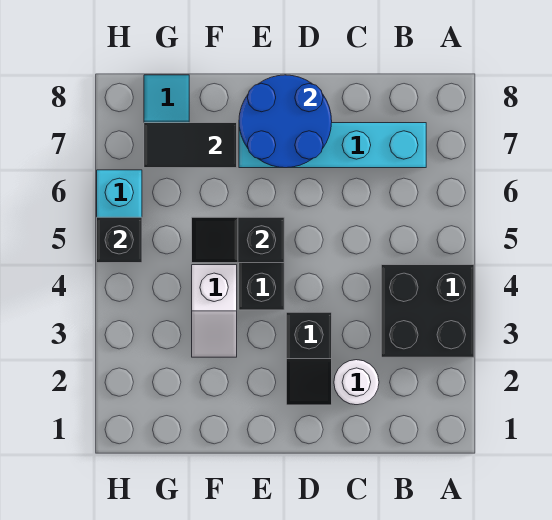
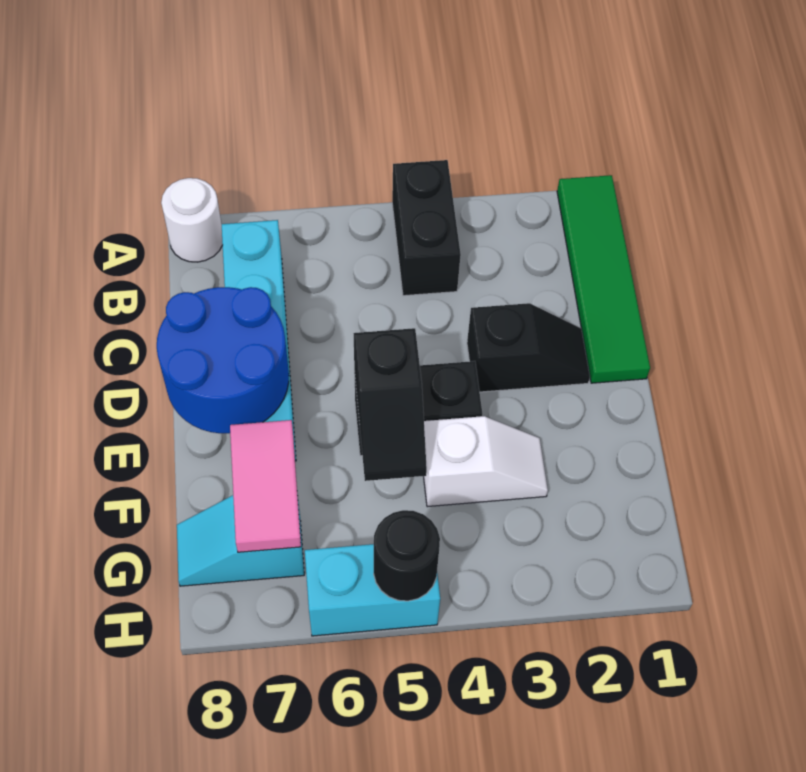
none -> green 1x4 tile [557,175,650,383]
black 2x2 brick [381,265,474,357] -> black 1x2 brick [392,160,461,296]
white 1x1 round brick [334,360,379,405] -> white 1x1 round brick moved to [161,178,223,262]
black 1x2 tile [144,123,237,168] -> pink 1x2 tile [230,420,301,552]
black 1x1 brick [97,217,142,263] -> black 1x1 round brick [374,510,440,601]

